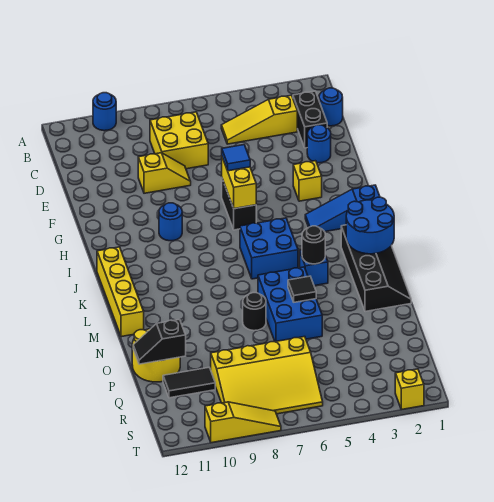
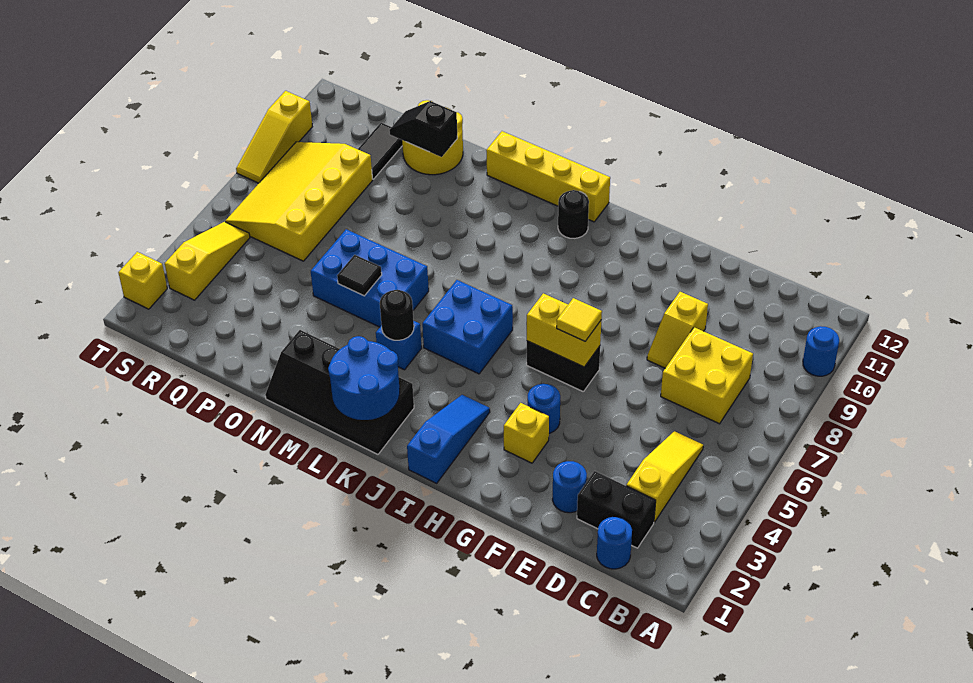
blue 1x1 tile [222,145,250,171] -> yellow 1x1 tile [557,298,602,341]
blue 1x1 round brick [159,203,182,241] -> blue 1x1 round brick moved to [528,384,560,433]
black 1x1 round brick [243,293,266,331] -> black 1x1 round brick moved to [558,190,589,238]
black 1x2 slope [133,320,186,364] -> black 1x2 slope turned to [389,101,457,157]
none -> yellow 1x3 slope [165,222,250,300]

